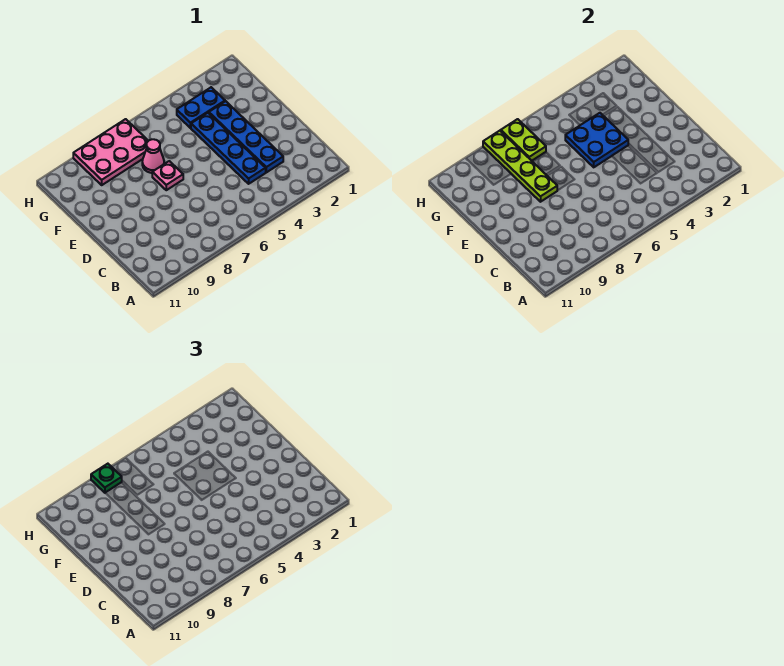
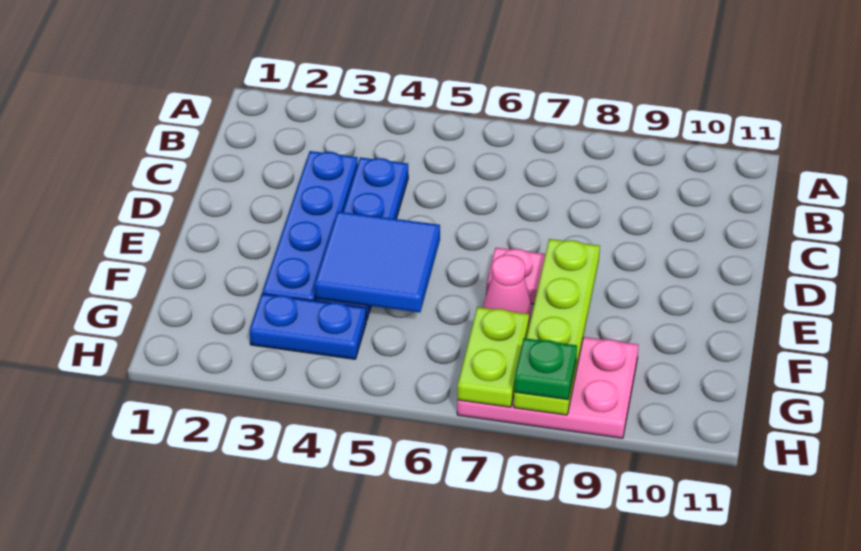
blue 2x2 plate [565,113,628,167] -> blue 2x2 tile [315,212,440,312]

